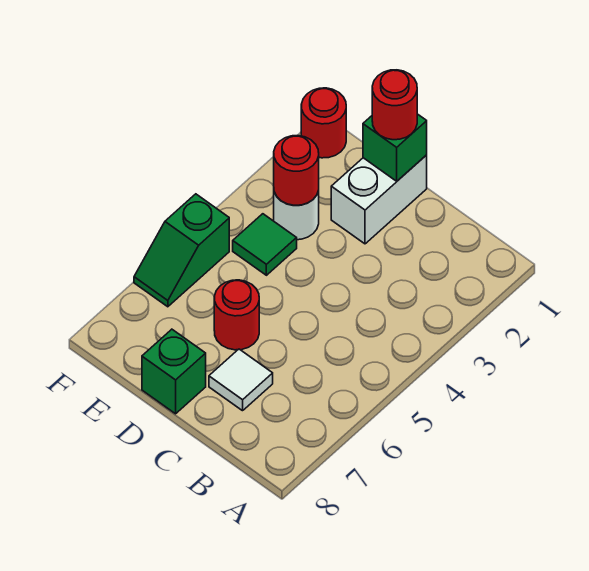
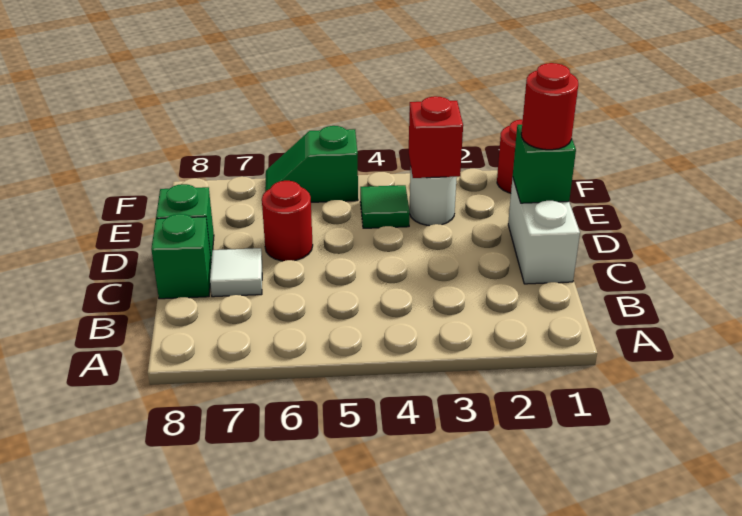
none -> green 1x1 brick [151,214,211,299]
white 1x2 brick [331,155,427,244] -> white 1x2 brick turned to [508,177,580,284]
red 1x1 round brick [274,136,319,205] -> red 1x1 brick [409,96,463,178]

